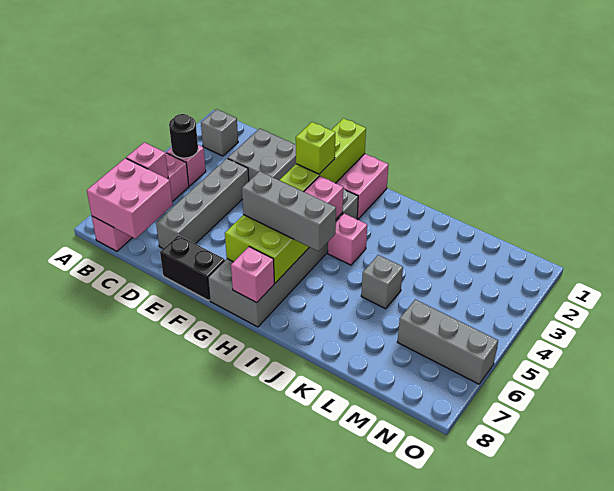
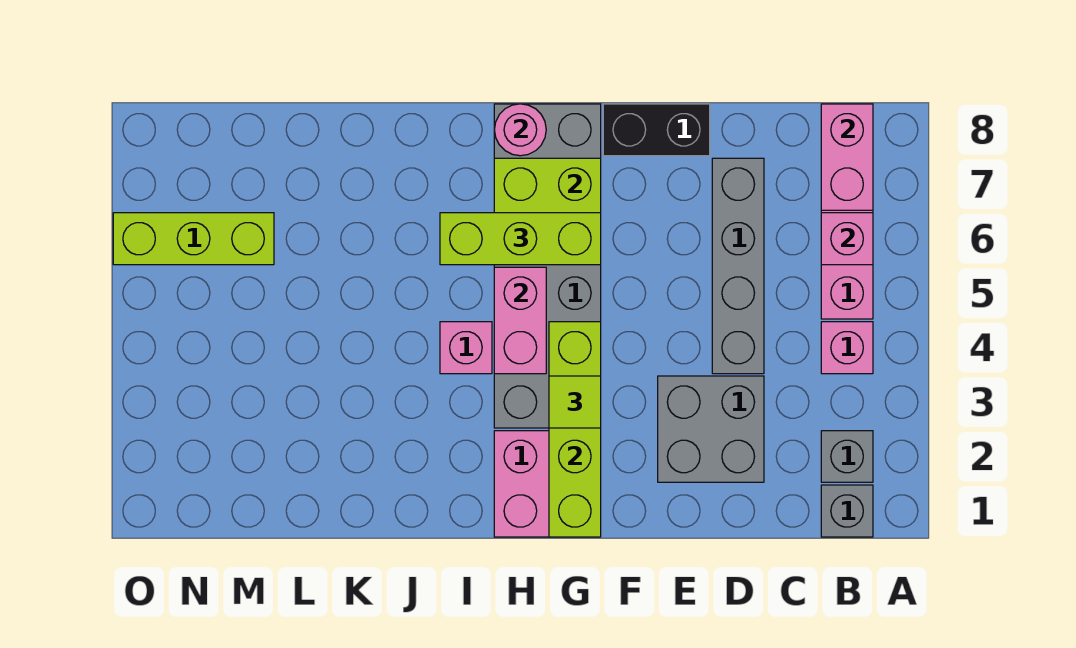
black 1x1 round brick [169,114,198,158] -> none
pink 2x2 brick [87,158,173,239] -> pink 1x2 brick [821,104,873,210]
lime 1x1 brick [296,122,335,174] -> lime 1x1 tile [549,376,601,428]
grey 1x3 brick [242,171,336,251] -> lime 1x3 brick [440,213,601,265]
pink 1x1 brick [231,247,274,303] -> pink 1x1 round brick [494,104,546,156]
grey 1x1 brick [361,255,403,309] -> grey 1x1 brick moved to [821,485,873,537]
grey 1x3 brick [397,300,498,384] -> lime 1x3 brick [113,213,274,265]

